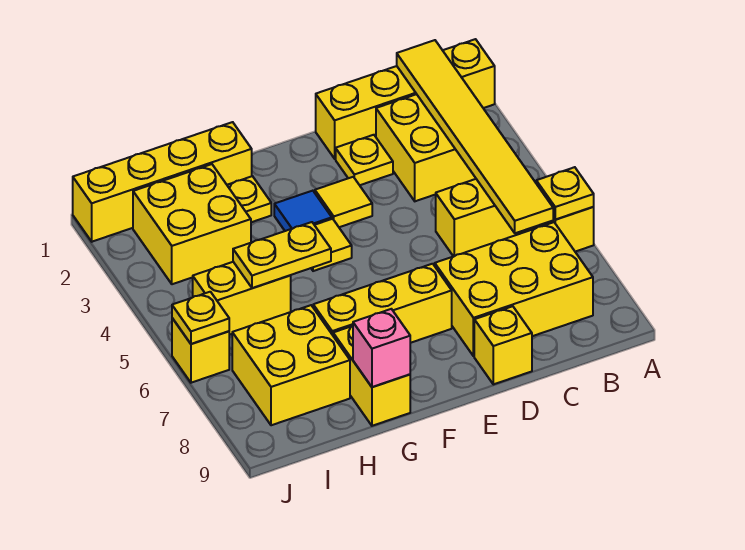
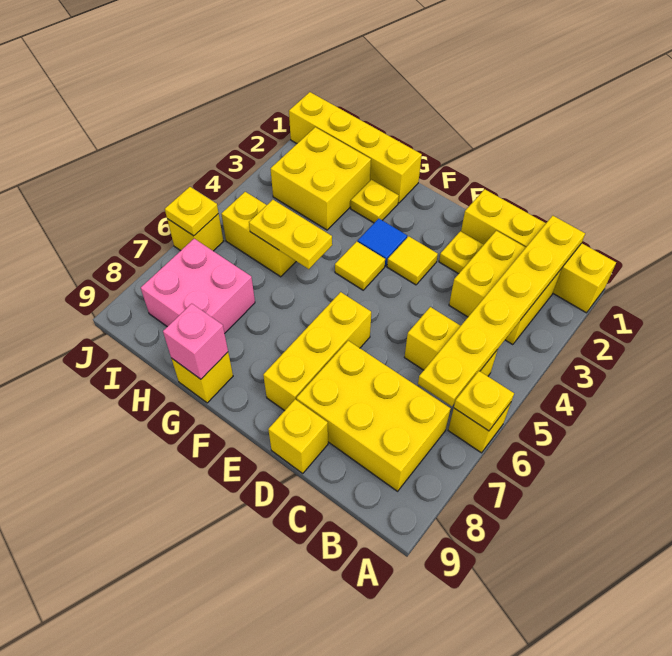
yellow 1x6 tile [397,40,553,233] -> yellow 1x6 plate [418,216,585,406]
yellow 1x3 brick [313,264,452,343] -> yellow 1x3 brick turned to [263,292,371,411]
yellow 1x2 brick [333,326,410,426] -> yellow 1x1 brick [171,352,233,403]
yellow 2x2 brick [232,305,350,425] -> pink 2x2 brick [141,239,255,333]

